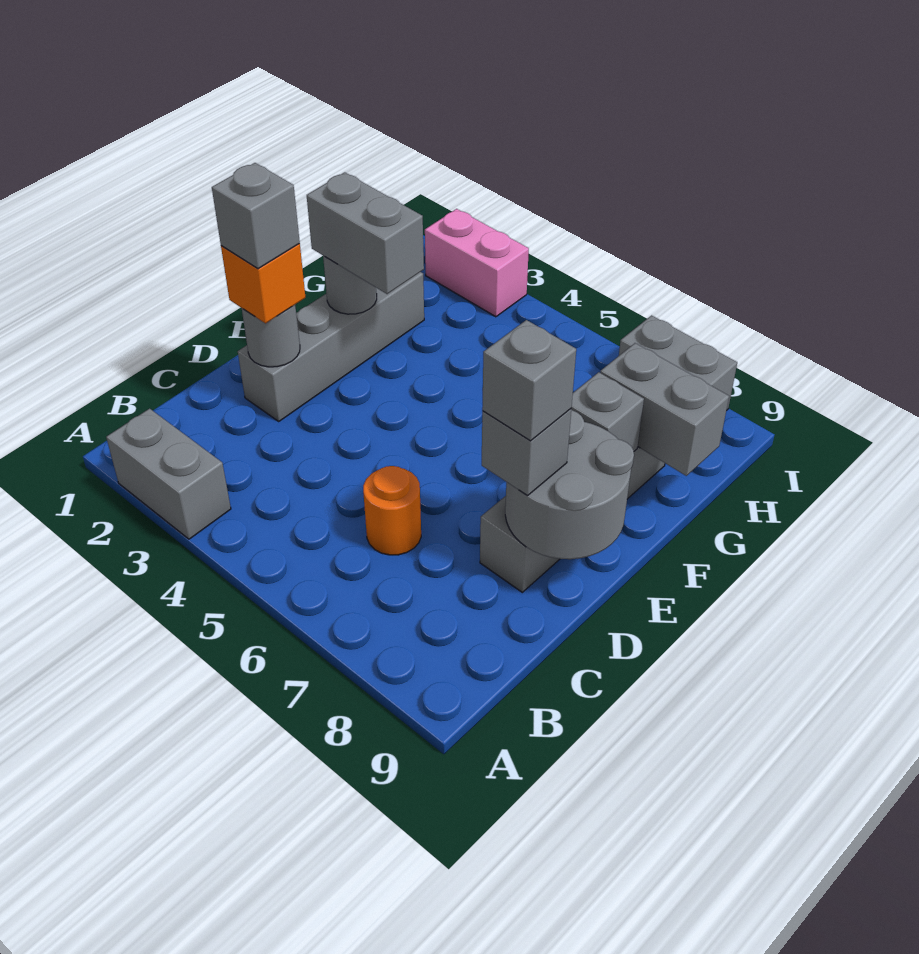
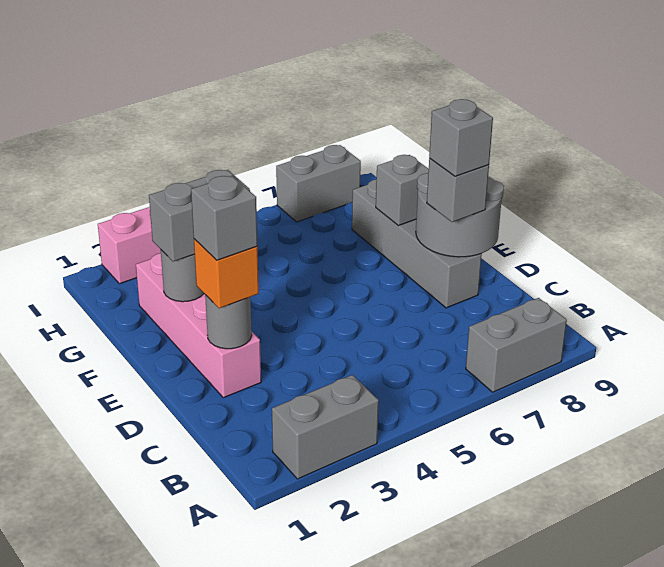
orange 1x1 round brick [363,466,421,555] -> none
grey 1x4 brick [238,272,424,421] -> pink 1x4 brick [136,253,261,398]
grey 1x2 brick [600,343,729,476] -> grey 1x2 brick moved to [466,298,567,392]

